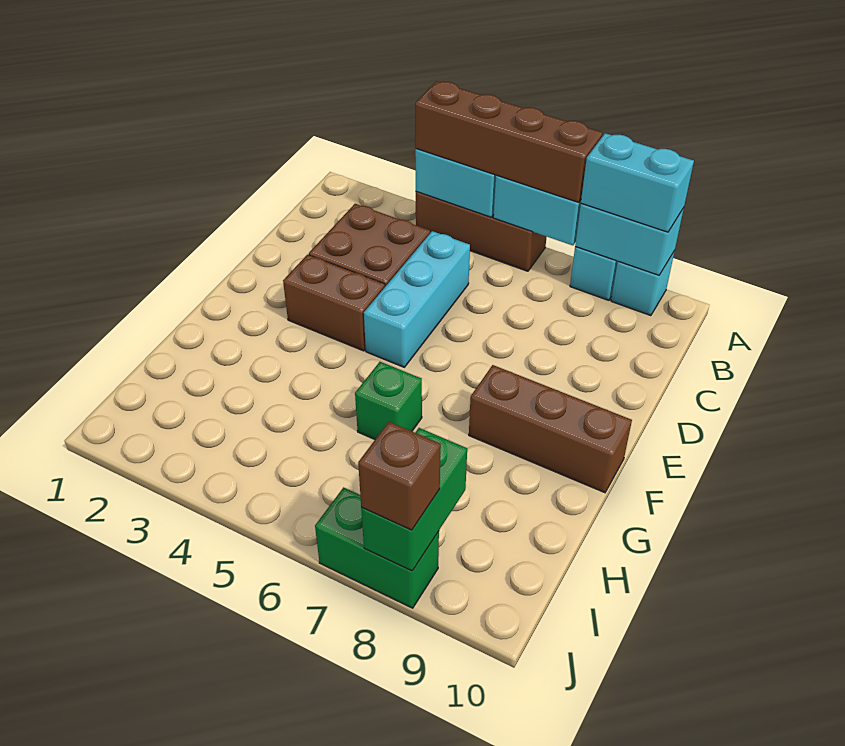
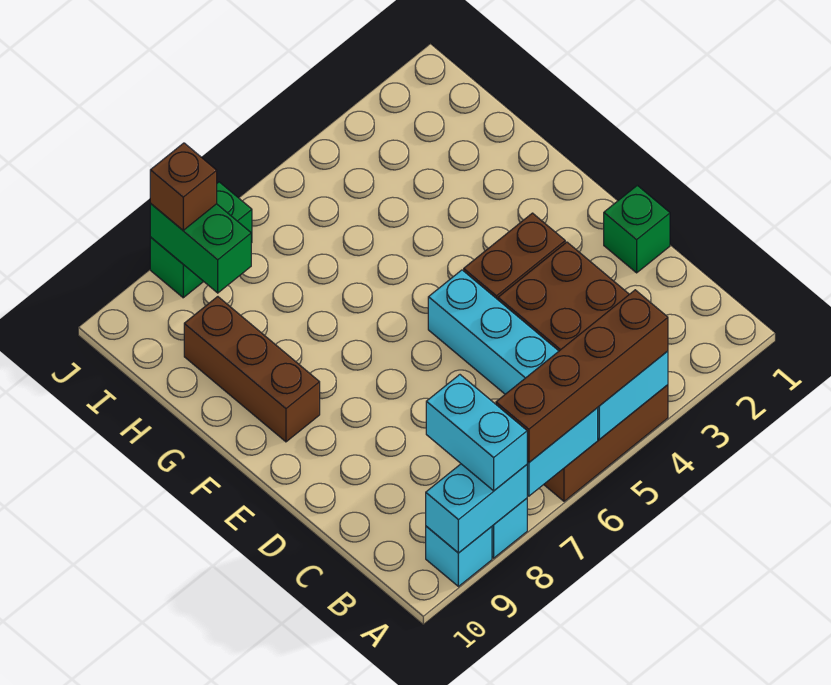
cyan 1x2 brick [581,133,694,232] -> cyan 1x2 brick turned to [426,375,527,491]
brown 1x3 brick [469,365,632,493] -> brown 1x3 brick turned to [184,297,320,442]
green 1x1 brick [355,362,422,439] -> green 1x1 brick moved to [604,185,670,273]

